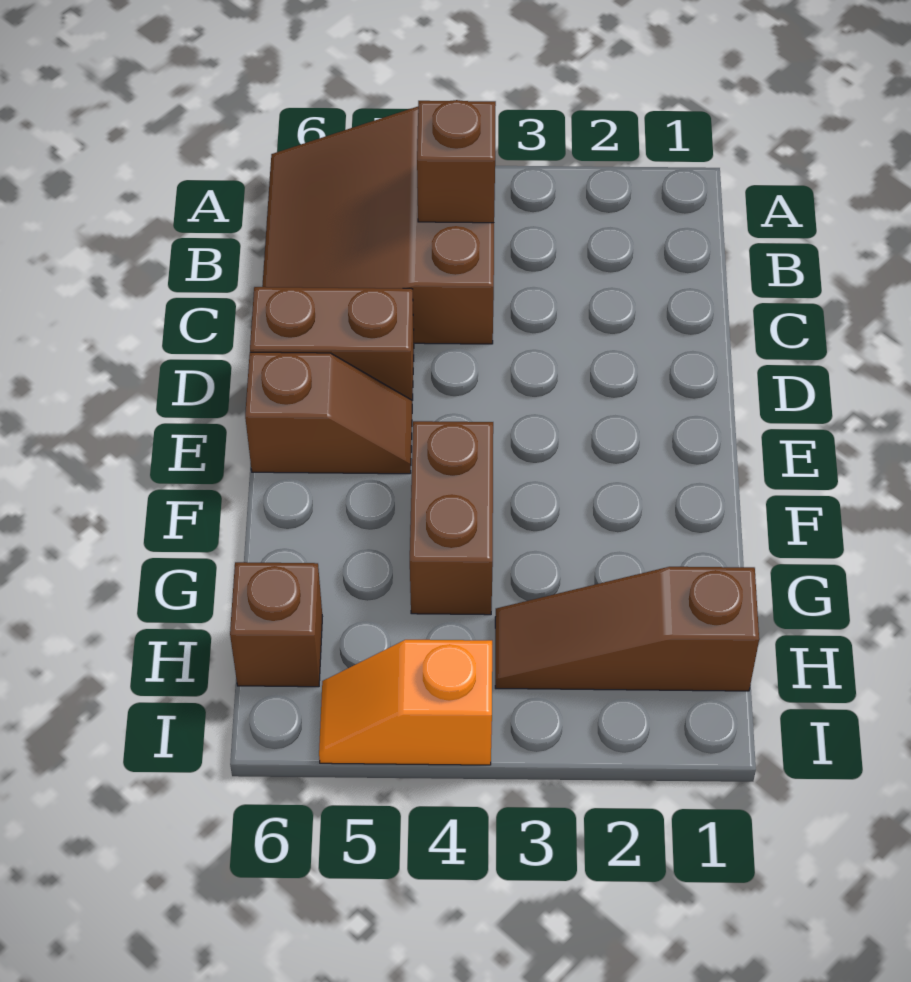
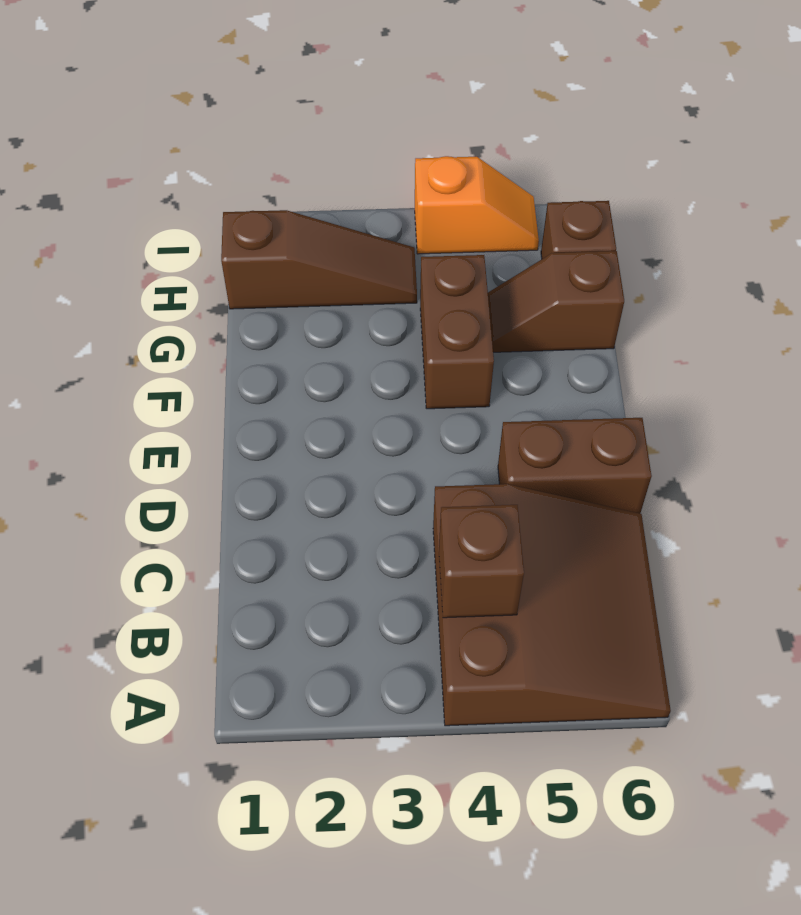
brown 1x2 slope [245,352,412,474] -> brown 1x2 slope moved to [488,251,624,352]

